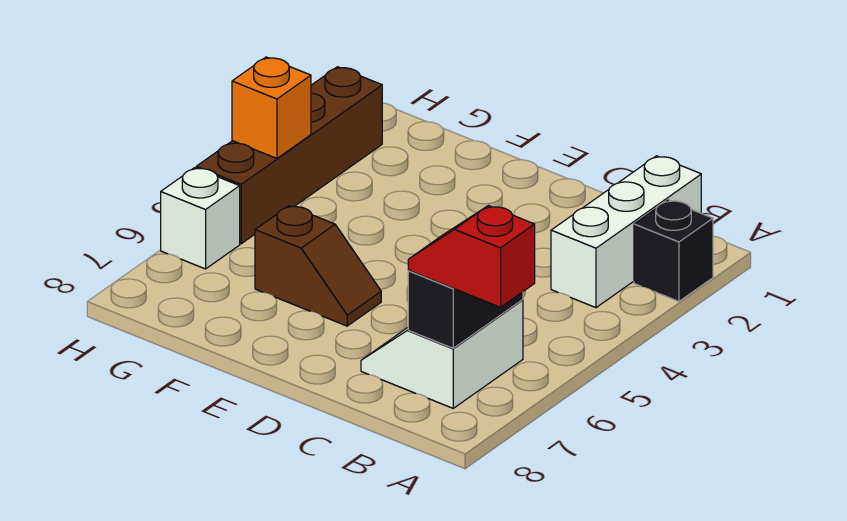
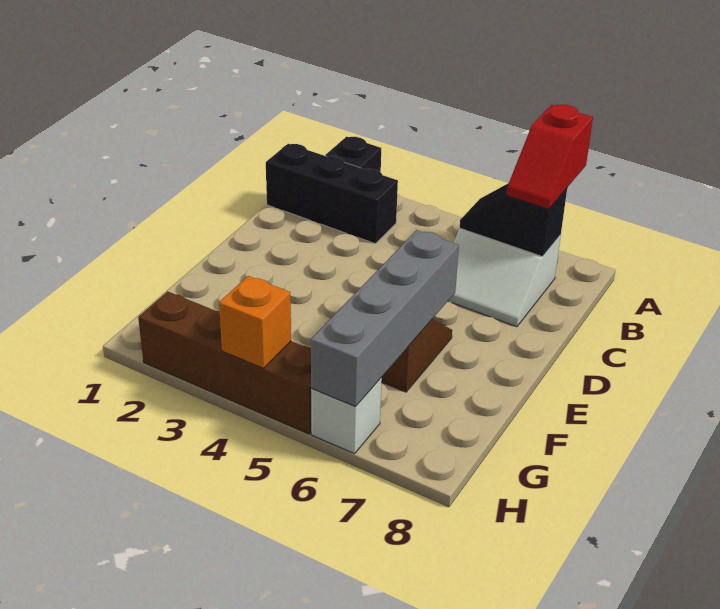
white 1x3 brick [551,156,701,308] -> black 1x3 brick [266,144,398,244]
none -> grey 1x4 brick [311,230,459,407]

